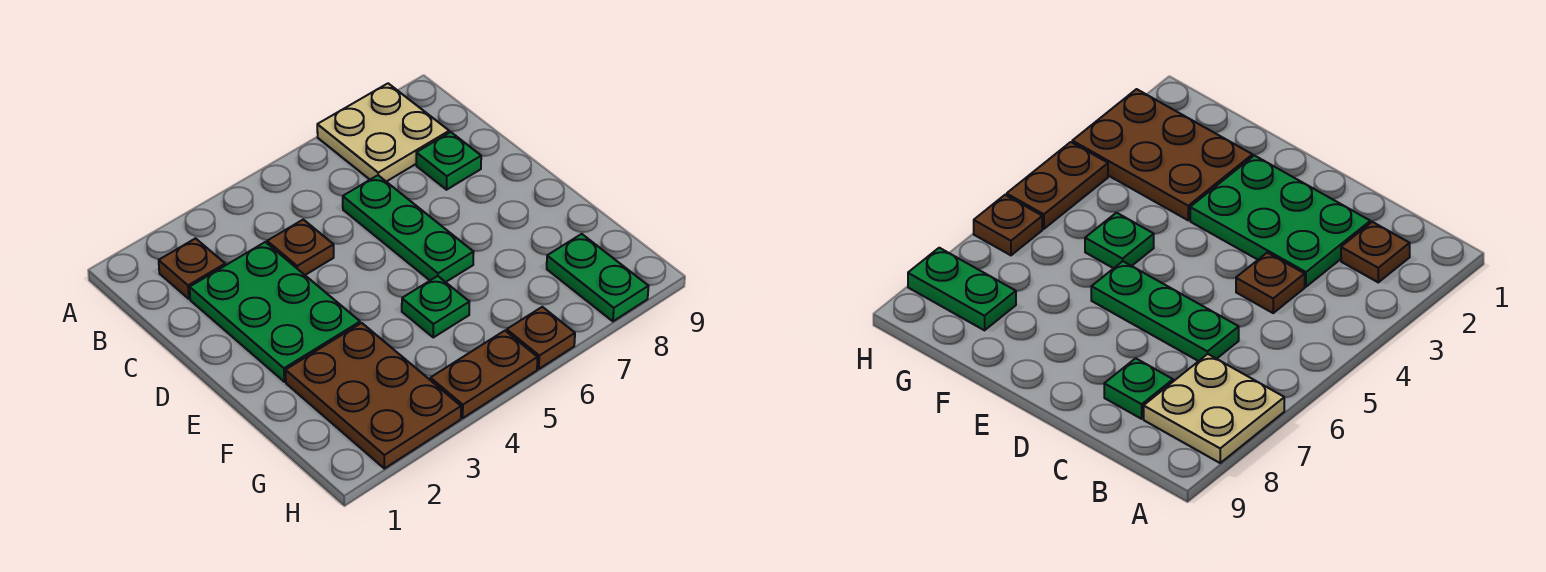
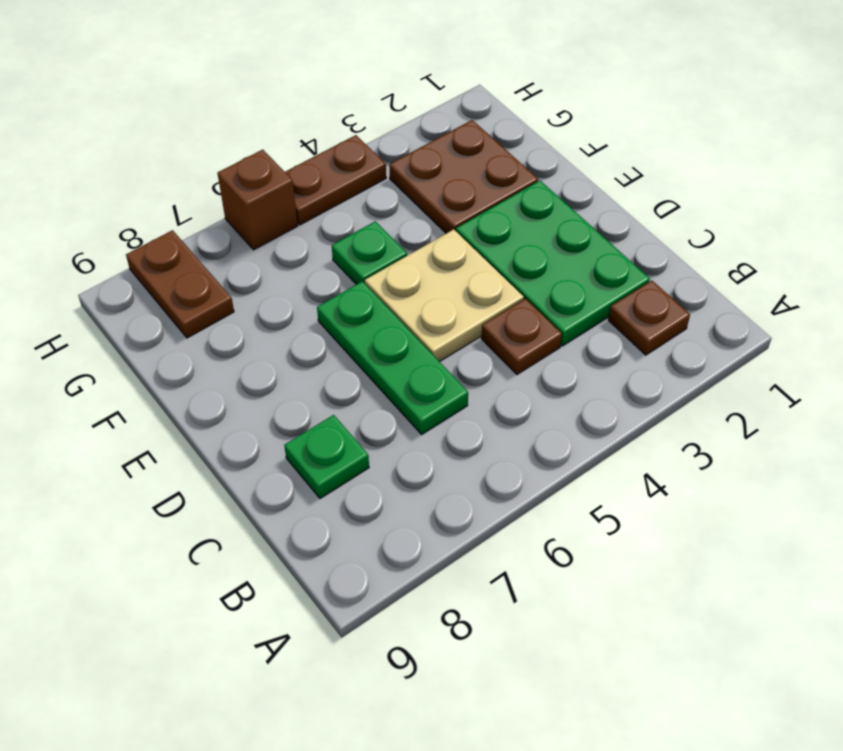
tan 2x2 plate [317,83,449,182] -> tan 2x2 plate moved to [365,229,524,362]
brown 2x3 plate [286,323,461,469] -> brown 2x2 plate [389,120,538,233]
green 1x2 plate [547,234,649,321] -> brown 1x2 plate [126,230,234,338]
brown 1x1 plate [507,307,575,369] -> brown 1x1 brick [218,150,298,250]

